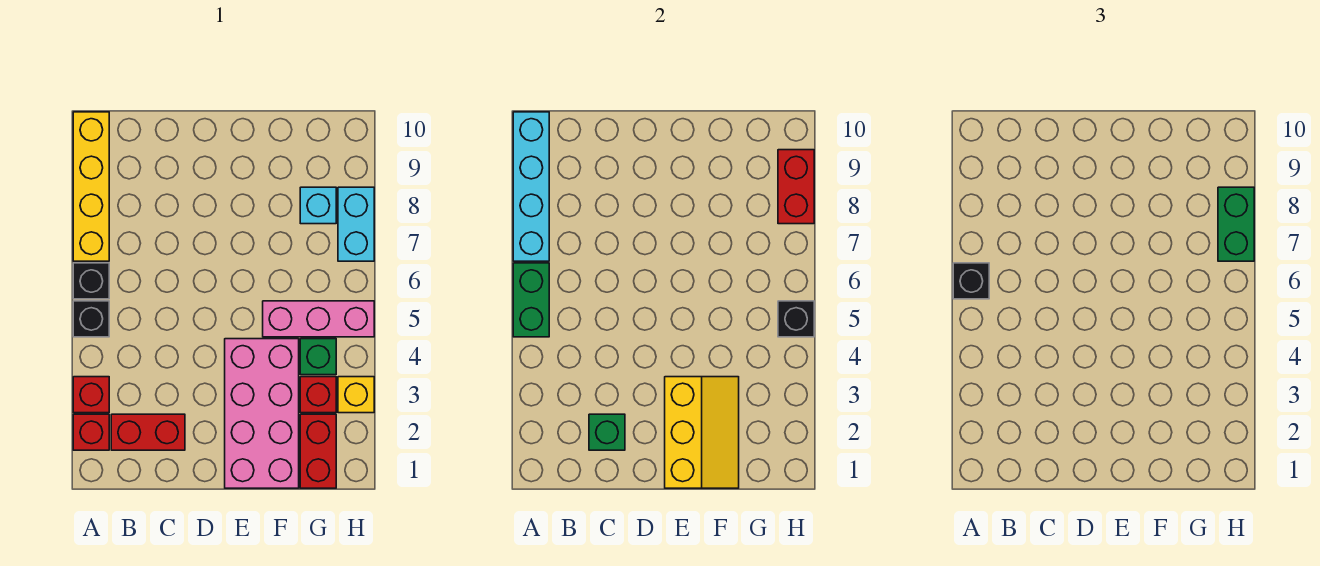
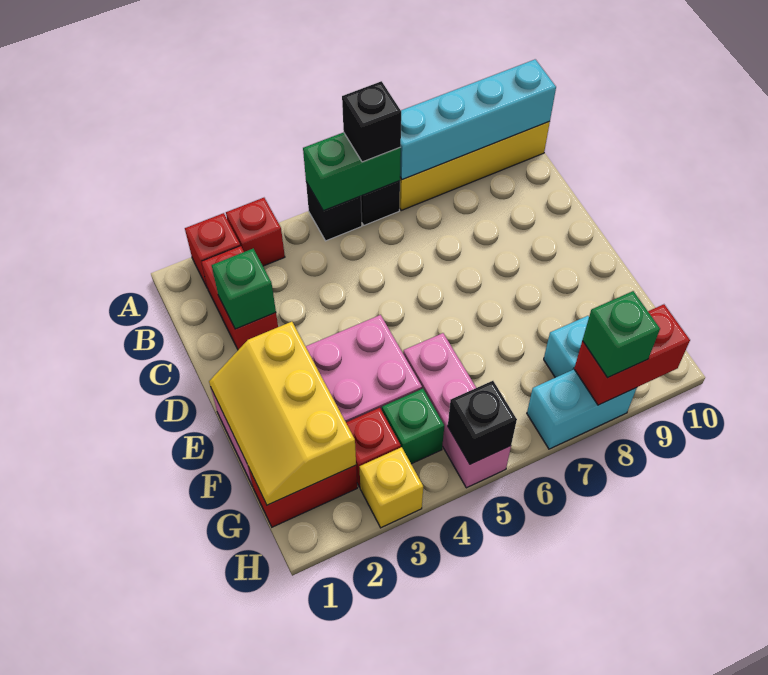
yellow 2x3 slope [665,377,739,488] -> yellow 2x3 slope turned to [209,322,356,505]
green 1x2 brick [1218,187,1254,261] -> green 1x1 brick [583,291,660,378]

